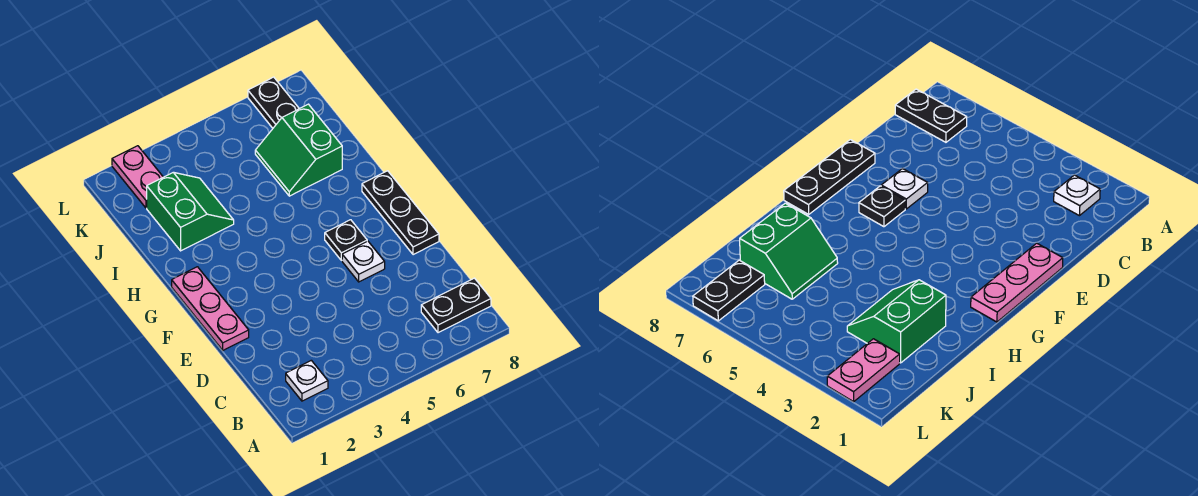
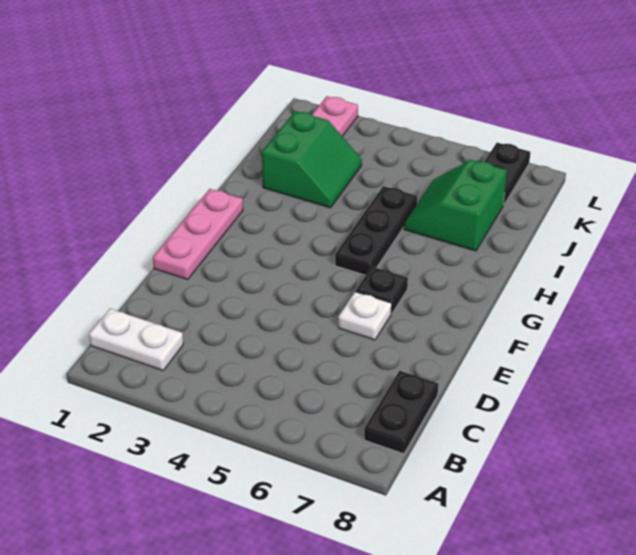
white 1x1 plate [286,360,328,401] -> white 1x2 plate [89,309,183,371]
black 1x2 plate [421,278,491,333] -> black 1x2 plate turned to [364,371,438,454]
black 1x3 plate [362,171,439,255] -> black 1x3 plate moved to [335,186,417,275]

